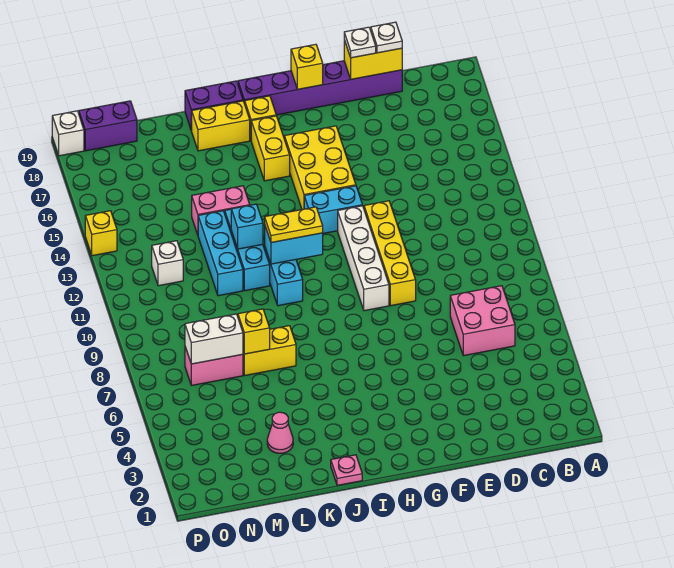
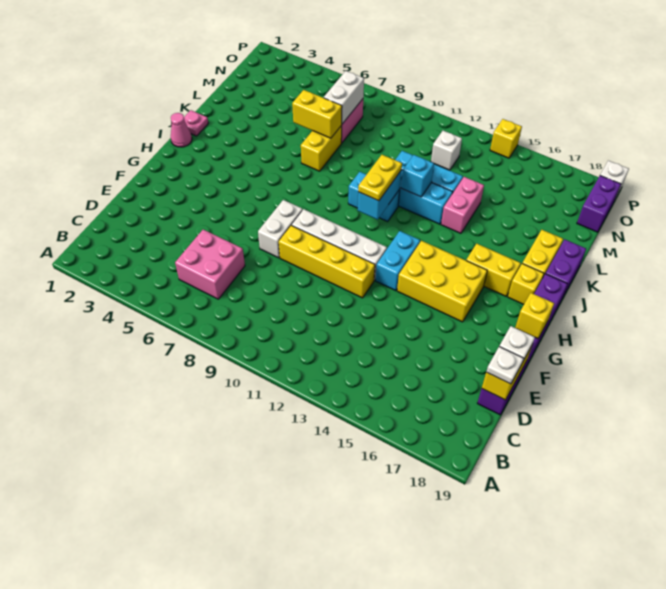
none -> white 1x2 brick [258,200,303,258]
pink 1x1 cone [267,412,293,453] -> pink 1x1 cone moved to [171,113,192,147]
yellow 1x1 brick [238,309,270,354] -> yellow 1x2 brick [292,90,342,138]

